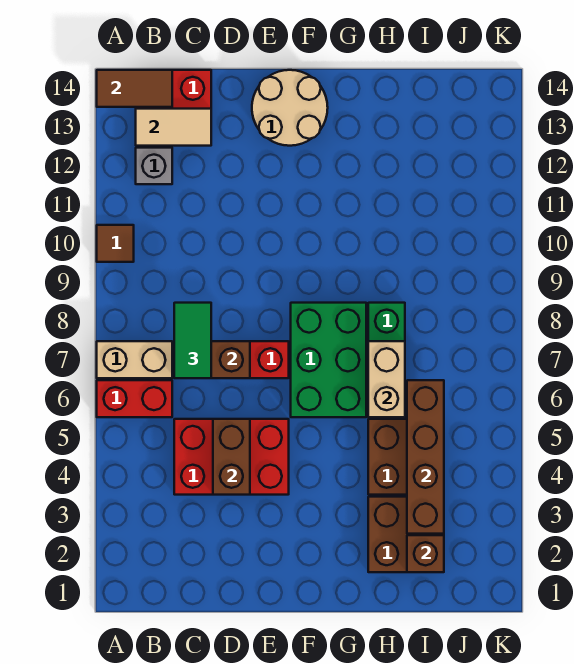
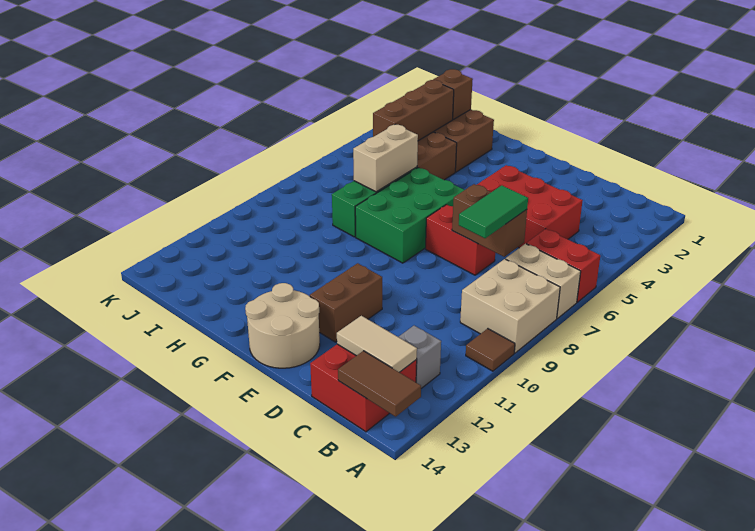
none -> tan 2x2 brick [460,259,560,353]
brown 1x2 brick [213,419,250,495] -> brown 1x2 brick moved to [310,263,382,342]
brown 1x4 brick [407,380,444,534] -> brown 1x3 brick [373,80,454,141]

